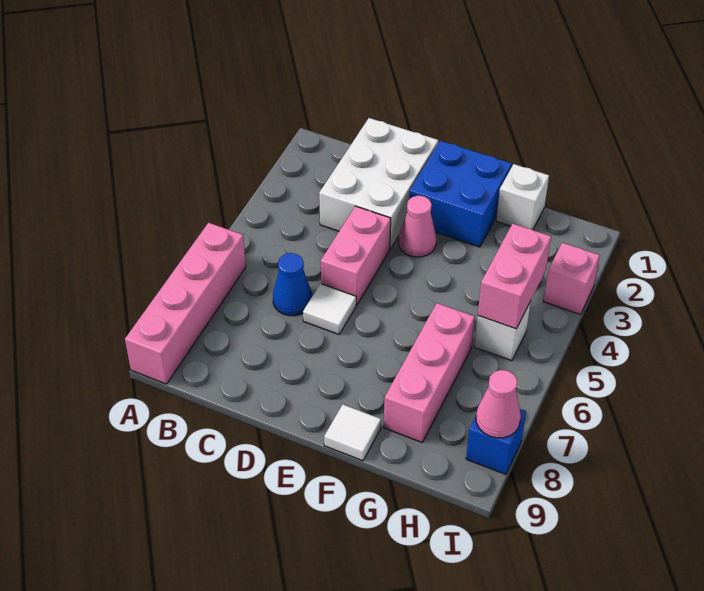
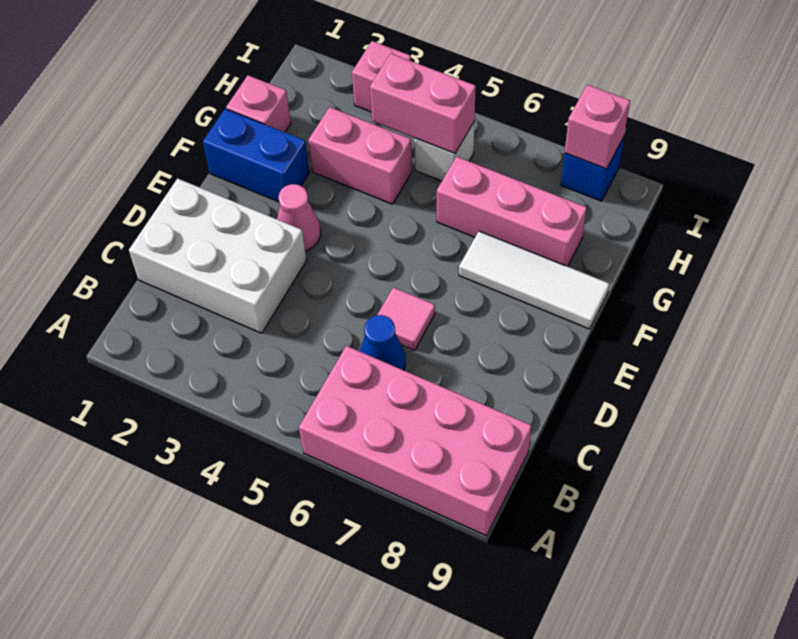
pink 1x4 brick [125,223,246,384] -> pink 2x4 brick [299,346,531,536]
pink 1x2 brick [321,206,391,305] -> pink 1x2 brick moved to [308,107,412,204]
white 1x1 tile [303,284,356,334] -> pink 1x1 tile [377,287,435,351]
blue 2x2 brick [409,141,512,247] -> blue 1x2 brick [203,109,309,202]
white 1x1 tile [324,405,381,461] -> white 1x3 tile [459,231,609,329]
white 1x1 brick [496,164,549,230] -> pink 1x1 brick [226,75,291,132]
pink 1x1 cone [476,370,521,438] -> pink 1x1 brick [565,85,630,169]

